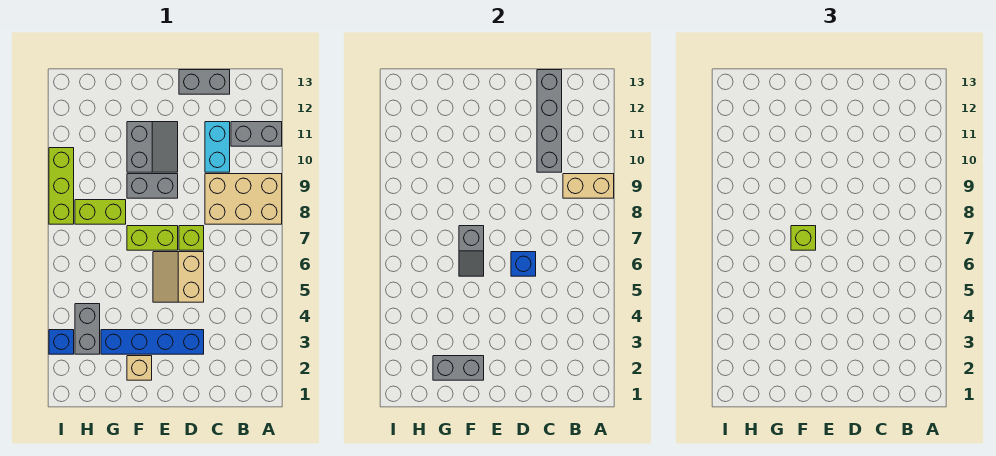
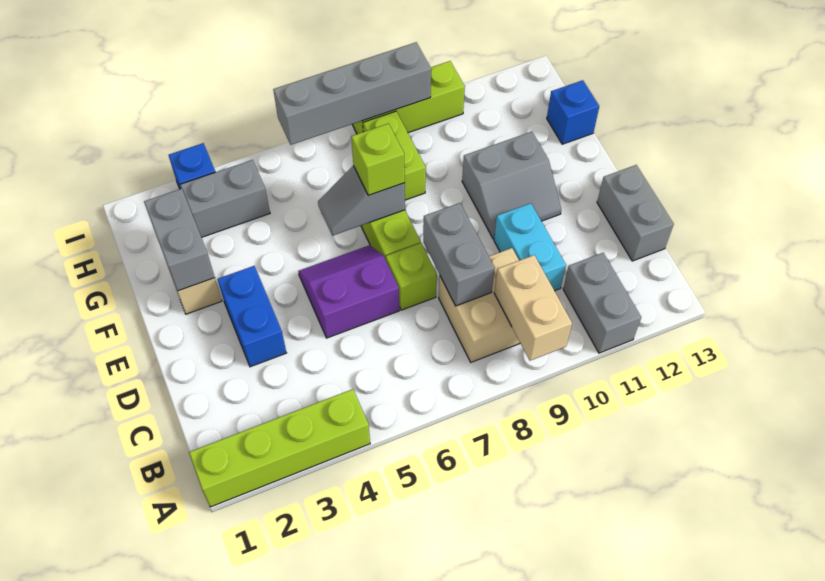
none -> lime 1x4 brick [189,389,370,507]
tan 2x3 brick [205,174,282,224] -> tan 2x2 brick [439,248,520,362]
cyan 1x2 brick [205,122,230,172] -> cyan 1x2 brick turned to [494,203,566,291]
grey 1x4 brick [537,70,562,172] -> grey 1x4 brick moved to [273,42,431,145]
blue 1x4 brick [101,330,204,354] -> blue 1x2 brick [218,266,286,367]
tan 2x2 slope [153,252,204,302] -> purple 2x2 slope [298,245,399,338]
blue 1x1 brick [511,252,536,276] -> blue 1x1 brick moved to [547,80,599,144]
grey 1x2 brick [127,174,178,198] -> grey 1x2 brick moved to [423,203,495,306]

